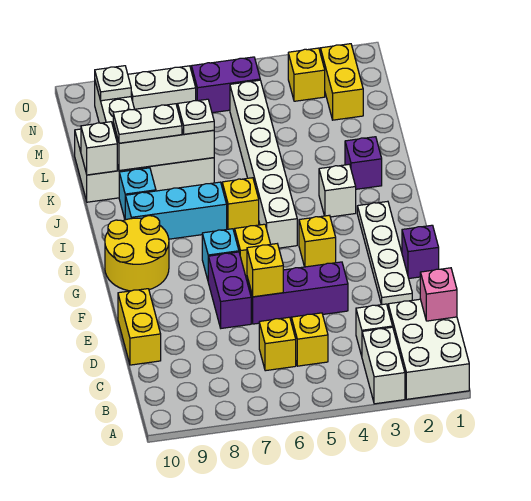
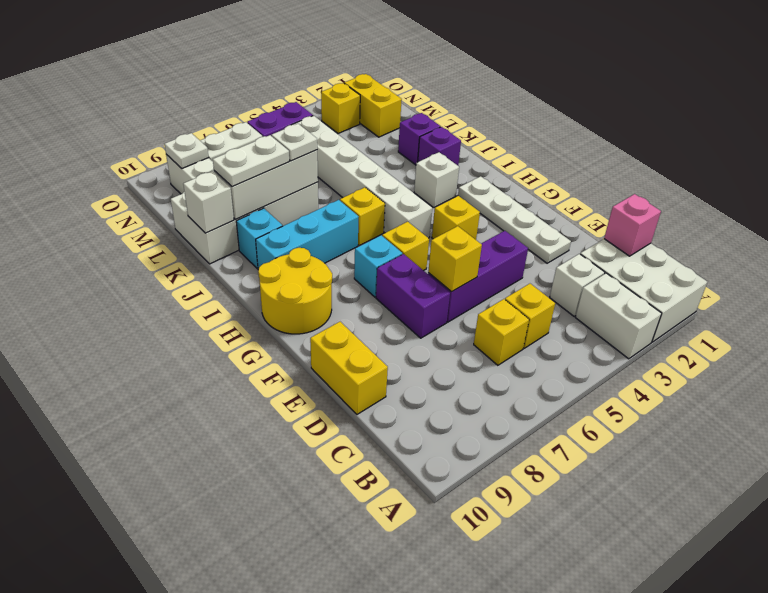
purple 1x1 brick [402,225,439,278] -> purple 1x1 brick moved to [398,113,441,165]

